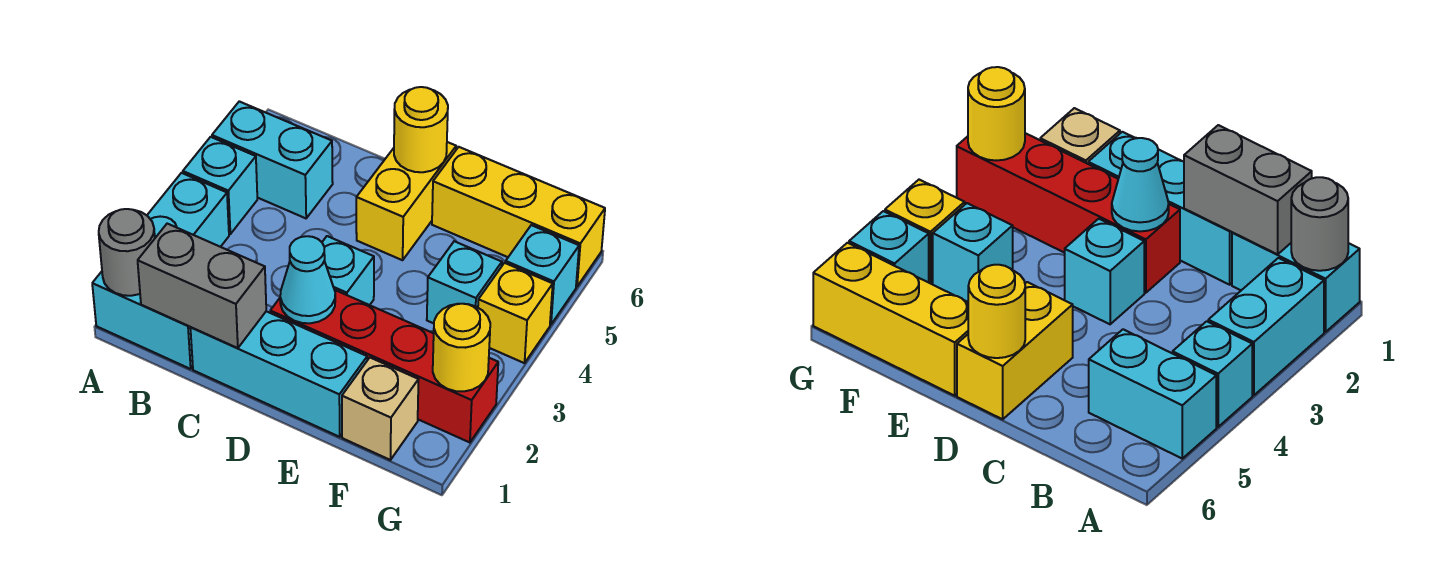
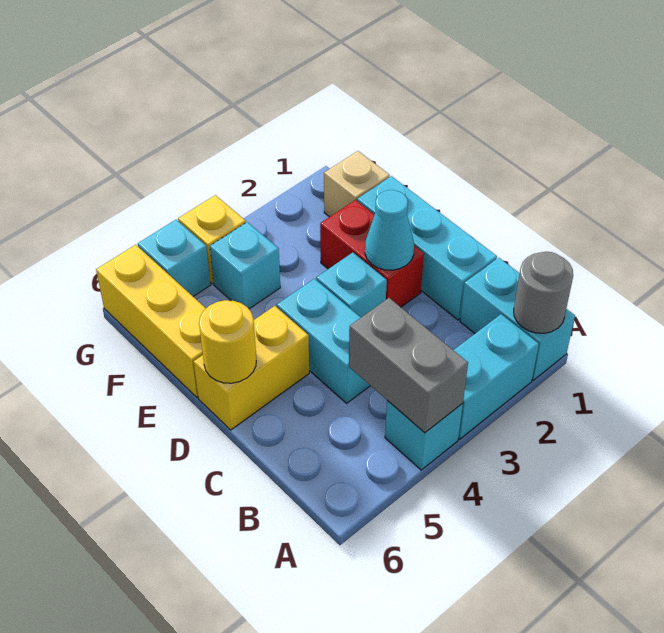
cyan 1x2 brick [212,101,333,218] -> cyan 1x2 brick moved to [277,279,370,403]
grey 1x2 brick [138,224,266,348] -> grey 1x2 brick moved to [349,298,468,433]
red 1x4 brick [270,290,498,443] -> red 1x2 brick [320,200,424,307]
yellow 1x1 round brick [433,304,490,391] -> none

